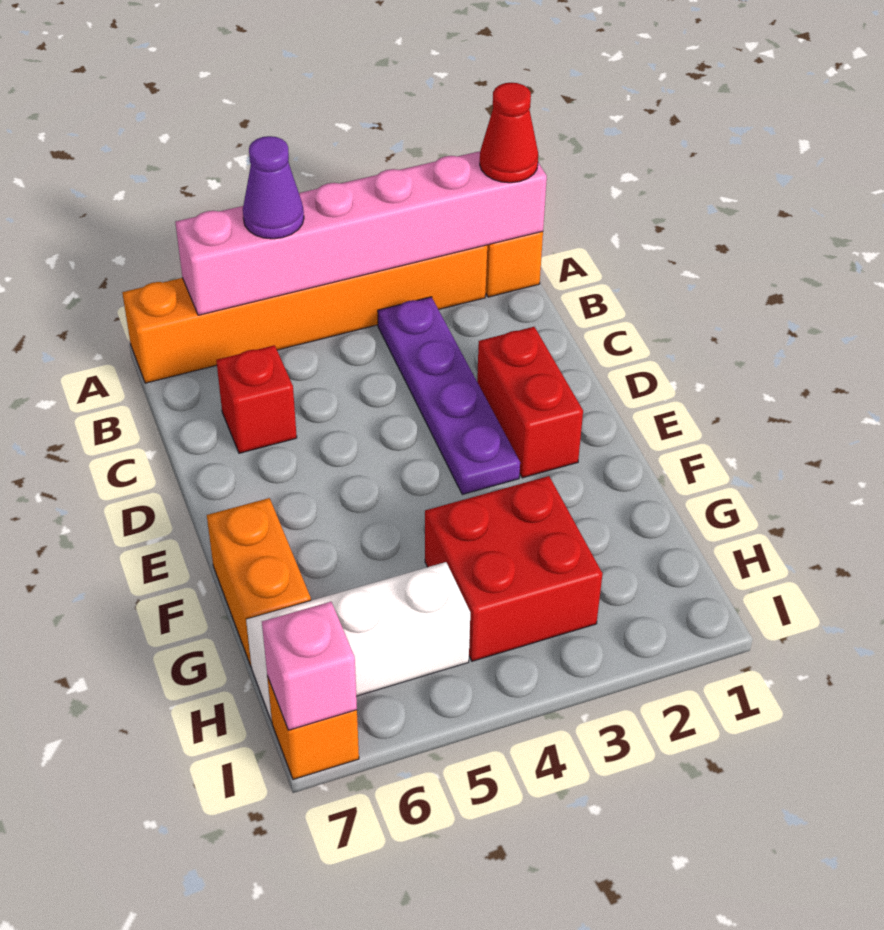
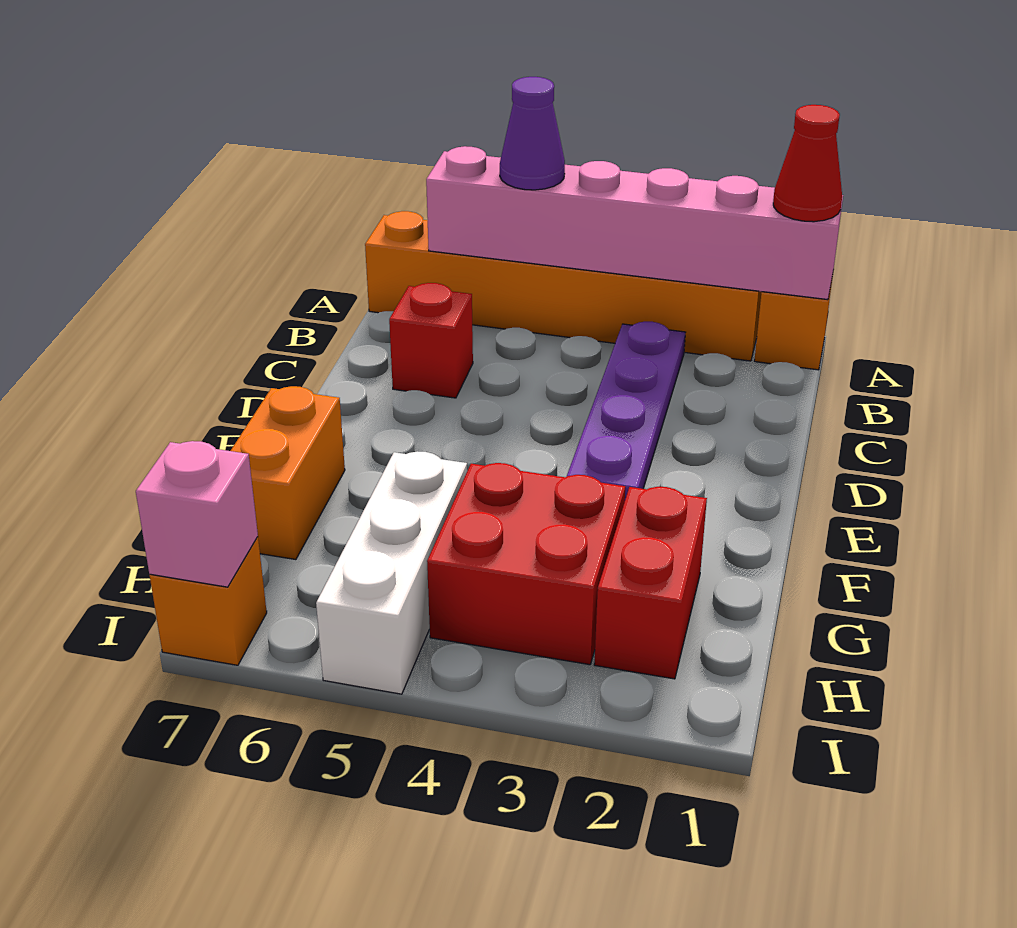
red 1x2 brick [477,327,583,478] -> red 1x2 brick moved to [594,487,707,679]
white 1x3 brick [246,562,470,722] -> white 1x3 brick turned to [316,451,467,694]

